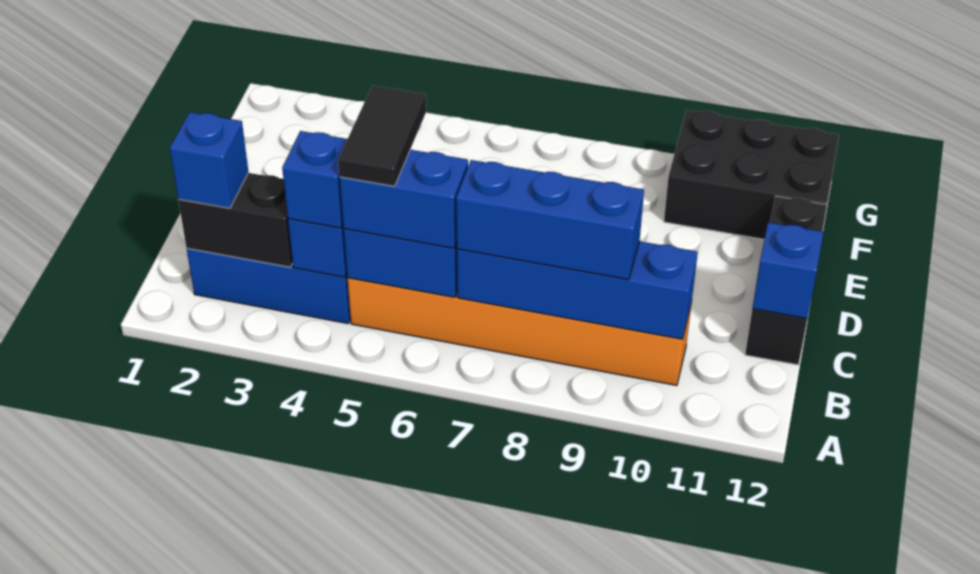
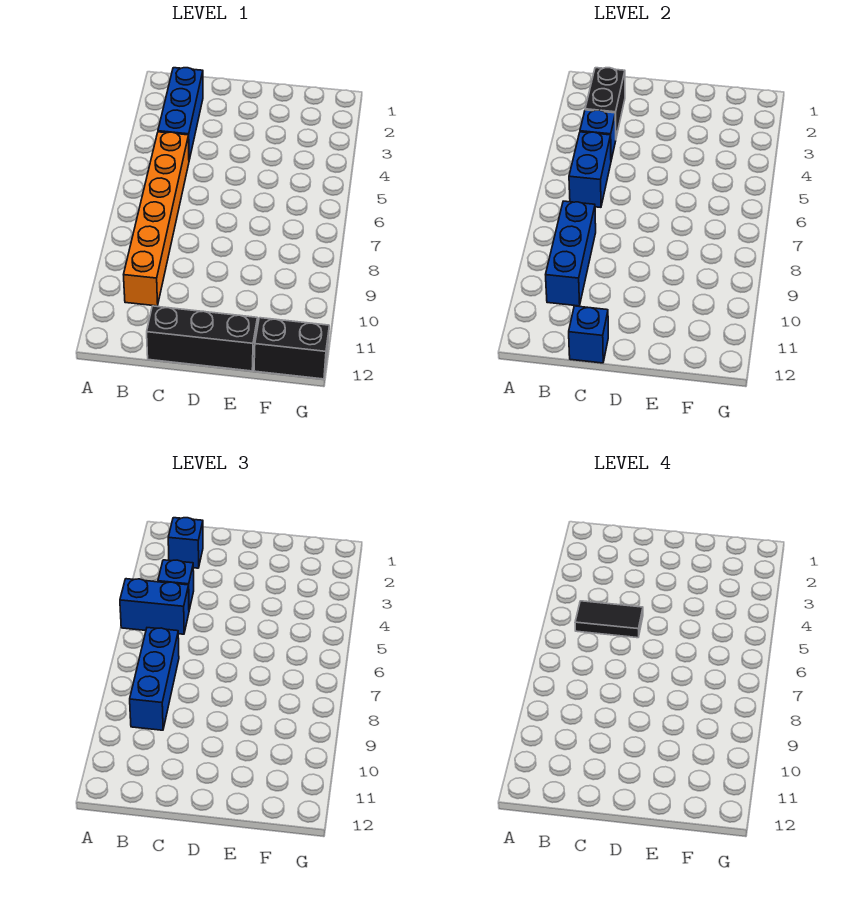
blue 1x2 brick [340,150,468,248] -> blue 1x2 brick turned to [120,579,189,634]
blue 1x4 brick [457,241,698,339] -> blue 1x3 brick [546,201,596,306]
black 2x3 brick [664,110,839,239] -> black 1x2 brick [254,318,329,379]

